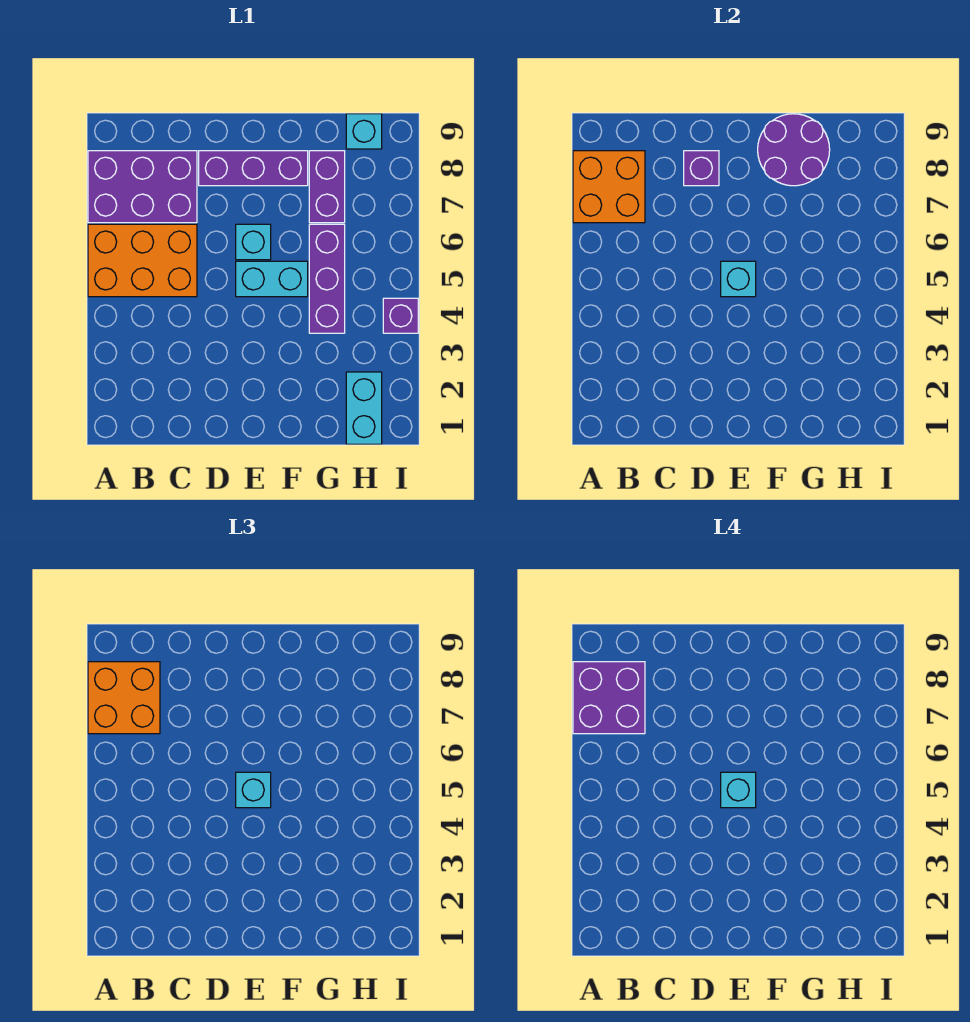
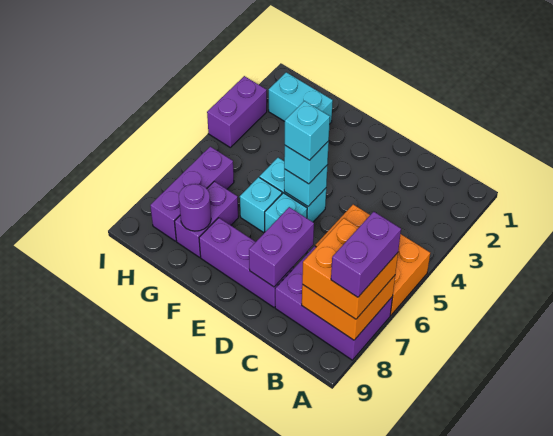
purple 2x2 brick [573,662,645,734] -> purple 1x2 brick [331,212,401,297]
purple 1x1 brick [684,151,719,186] -> purple 1x2 brick [249,207,314,287]
purple 2x2 round brick [758,114,830,186] -> purple 1x1 round brick [179,184,211,231]
purple 1x3 brick [309,224,345,333] -> purple 1x3 brick moved to [150,146,234,241]
cyan 1x2 brick [346,372,382,444] -> cyan 1x2 brick turned to [269,72,333,123]
cyan 1x1 brick [346,114,382,149] -> cyan 1x1 brick moved to [240,177,282,232]
purple 1x1 brick [383,298,418,333] -> purple 1x2 brick [207,76,267,147]

